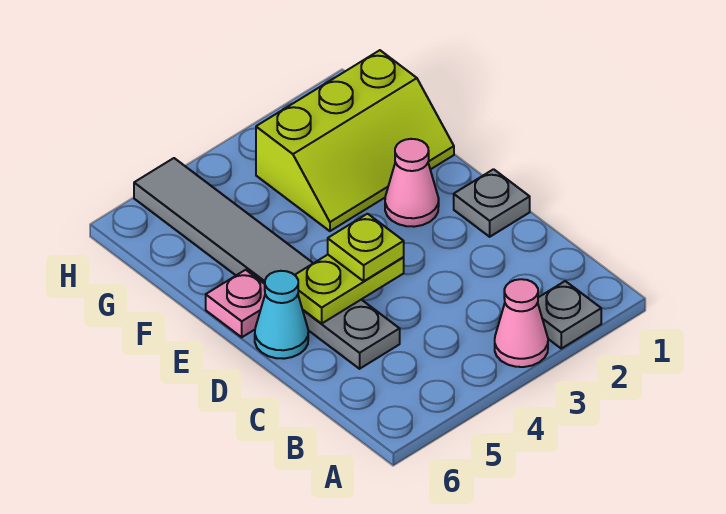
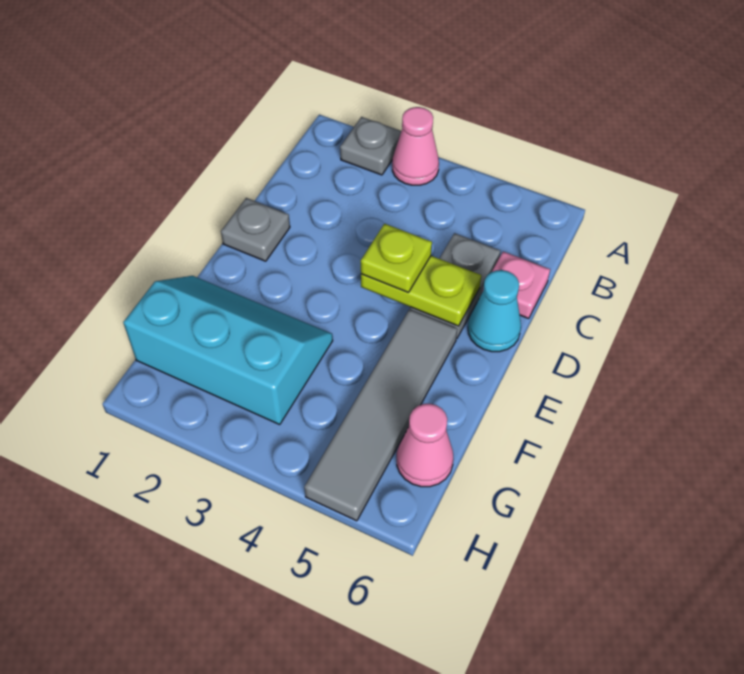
pink 1x1 cone [385,139,439,227] -> pink 1x1 cone moved to [397,404,454,487]
pink 1x1 plate [206,270,265,337] -> pink 1x1 plate moved to [482,252,550,319]
lime 2x3 slope [256,50,454,231] -> cyan 2x3 slope [123,276,333,424]

